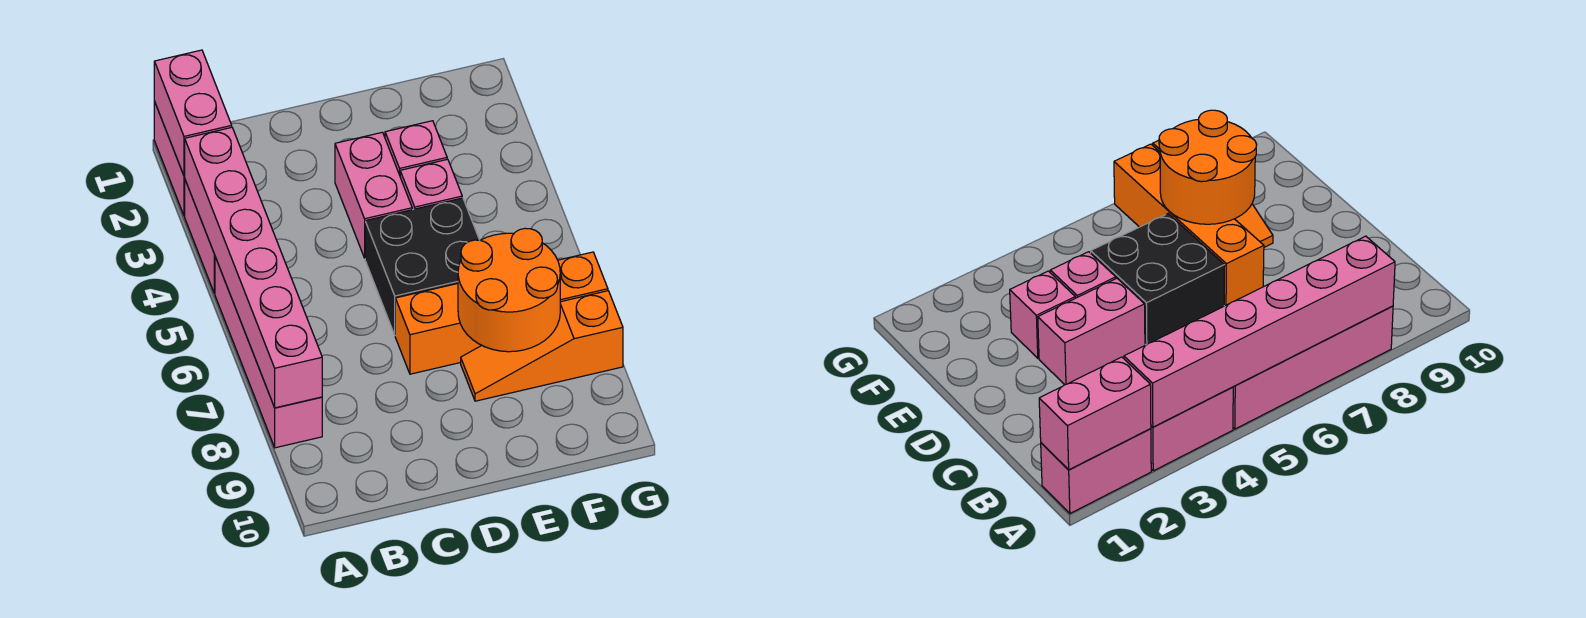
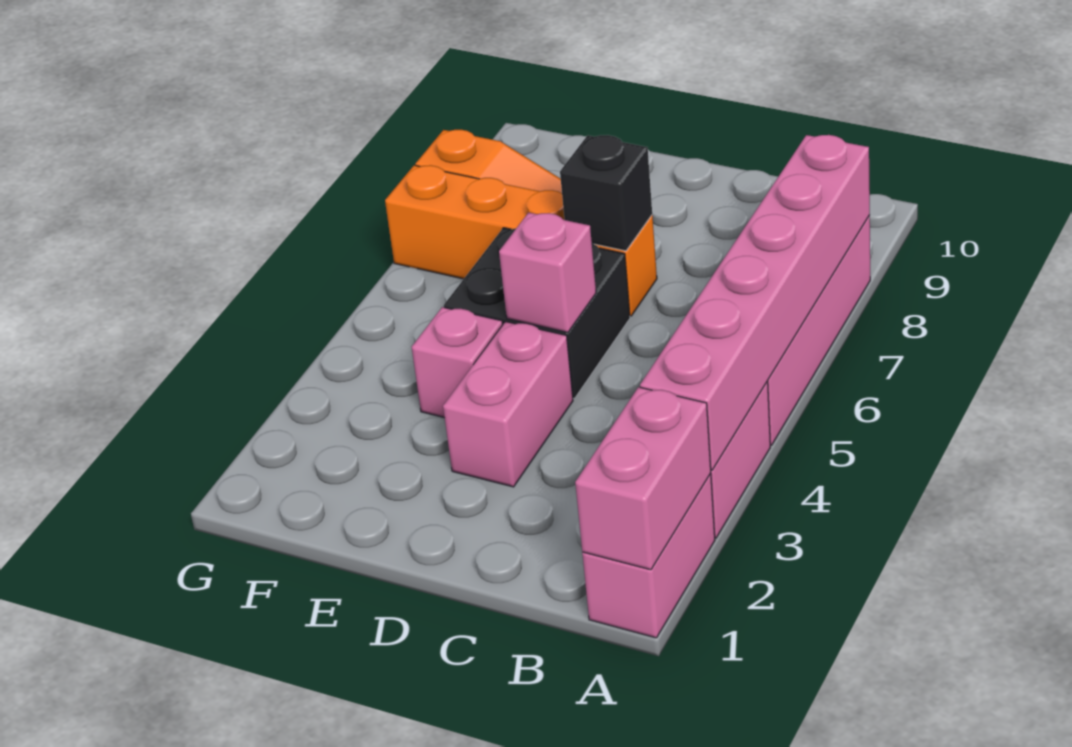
none -> black 1x1 brick [560,135,652,251]
pink 1x1 brick [385,121,447,175] -> pink 1x1 brick moved to [499,213,596,333]
orange 2x2 round brick [458,228,560,352] -> none

